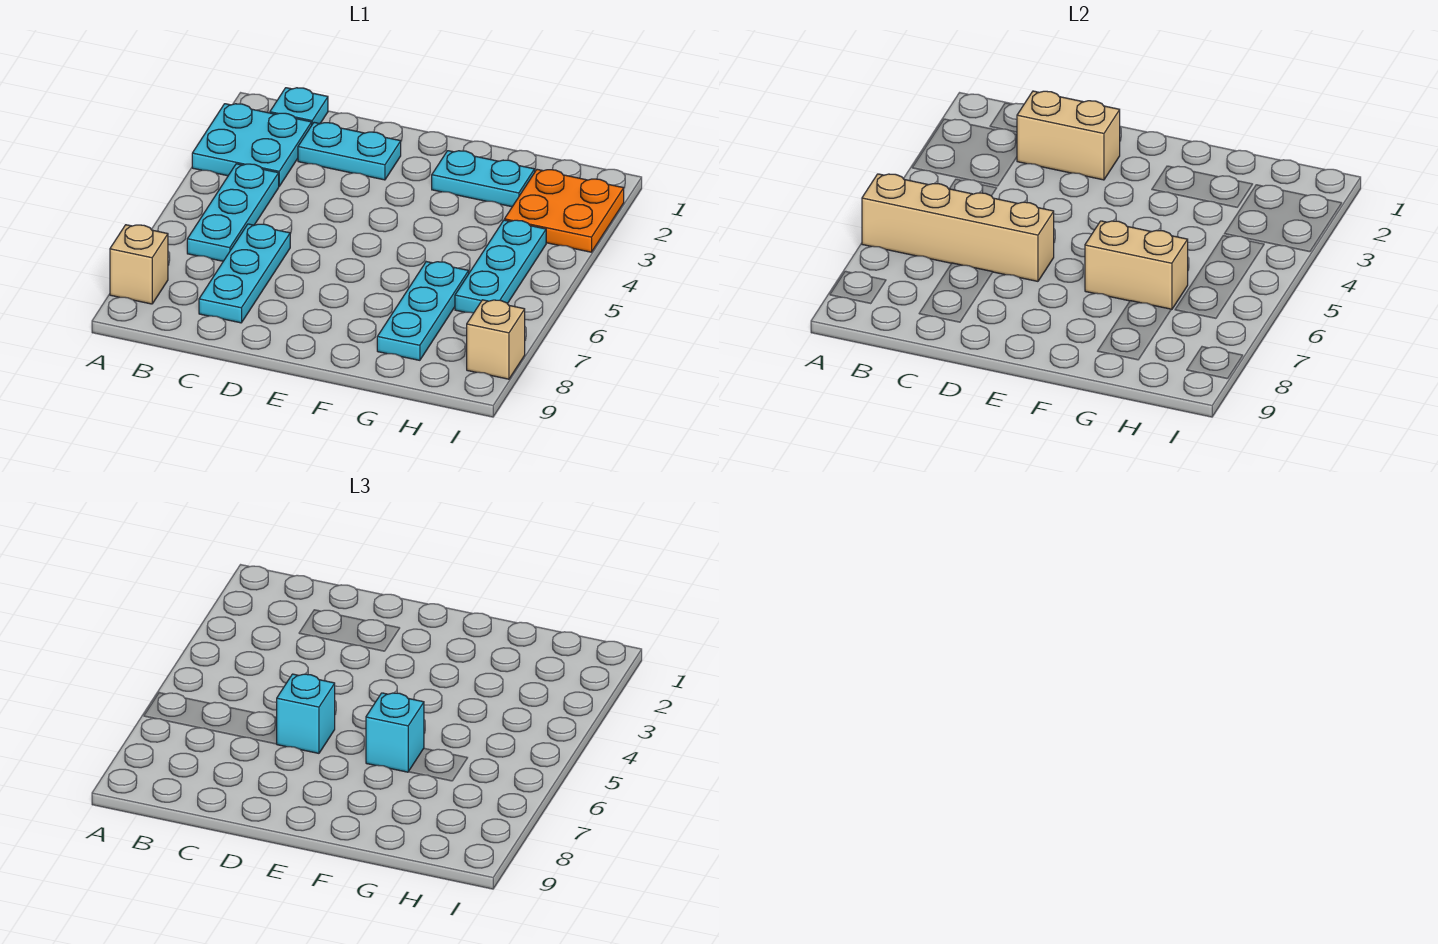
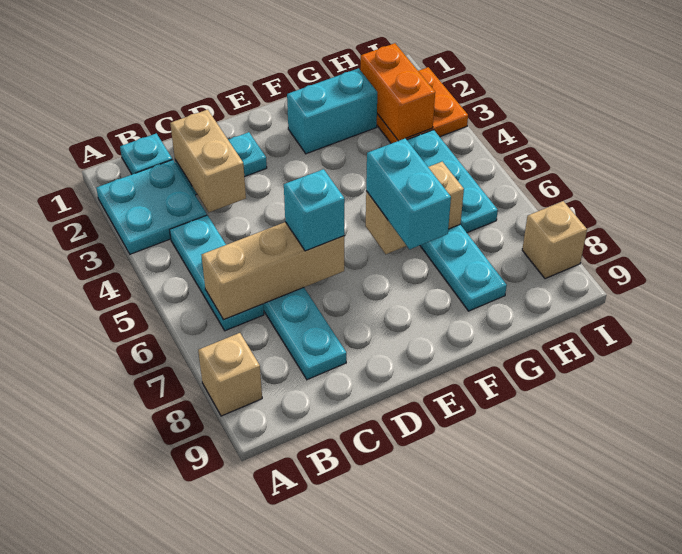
tan 1x4 brick [862,174,1054,281] -> tan 1x3 brick [202,222,344,320]
tan 1x2 brick [1017,91,1120,180] -> tan 1x2 brick turned to [170,109,246,212]
cyan 1x2 plate [432,151,535,207] -> cyan 1x2 brick [287,68,377,154]
cyan 1x1 brick [366,693,424,772] -> cyan 1x2 brick [366,138,451,249]
none -> orange 1x2 brick [361,43,435,141]

